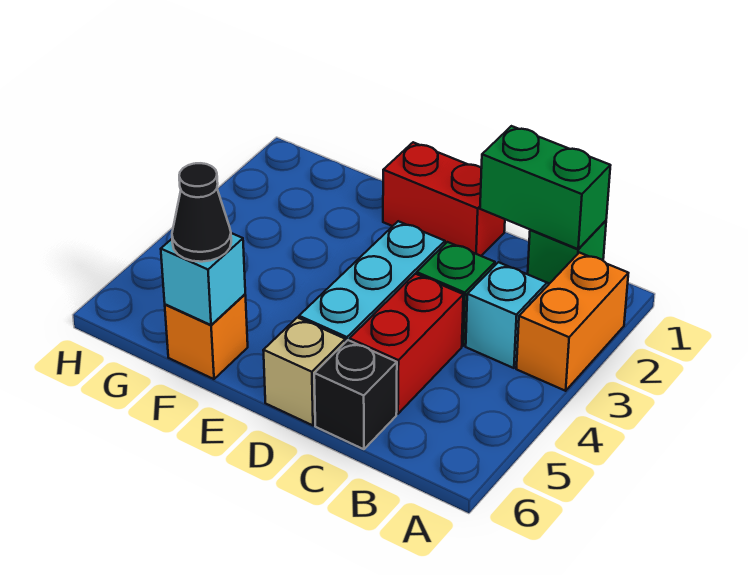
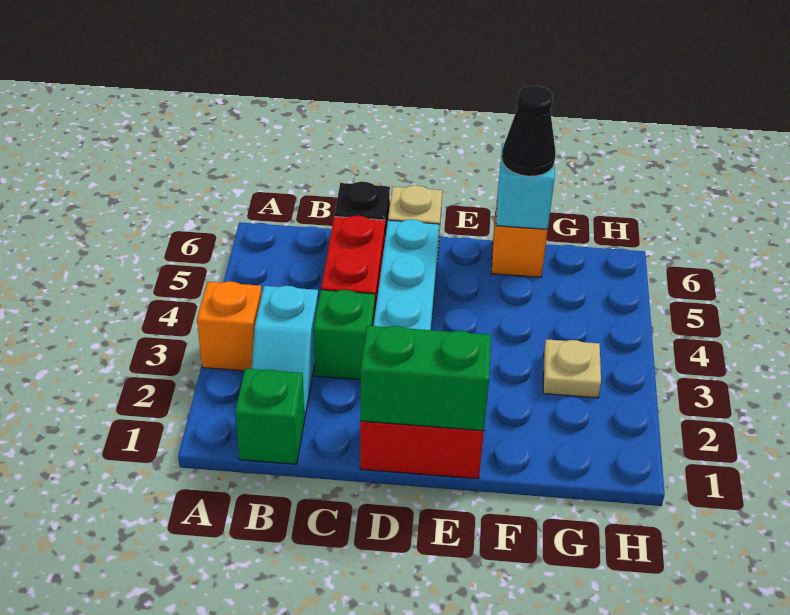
orange 1x2 brick [516,253,628,391] -> orange 1x1 brick [197,281,262,371]
green 1x2 brick [480,126,611,249] -> green 1x2 brick moved to [360,326,491,431]
none -> tan 1x1 plate [543,339,601,398]

